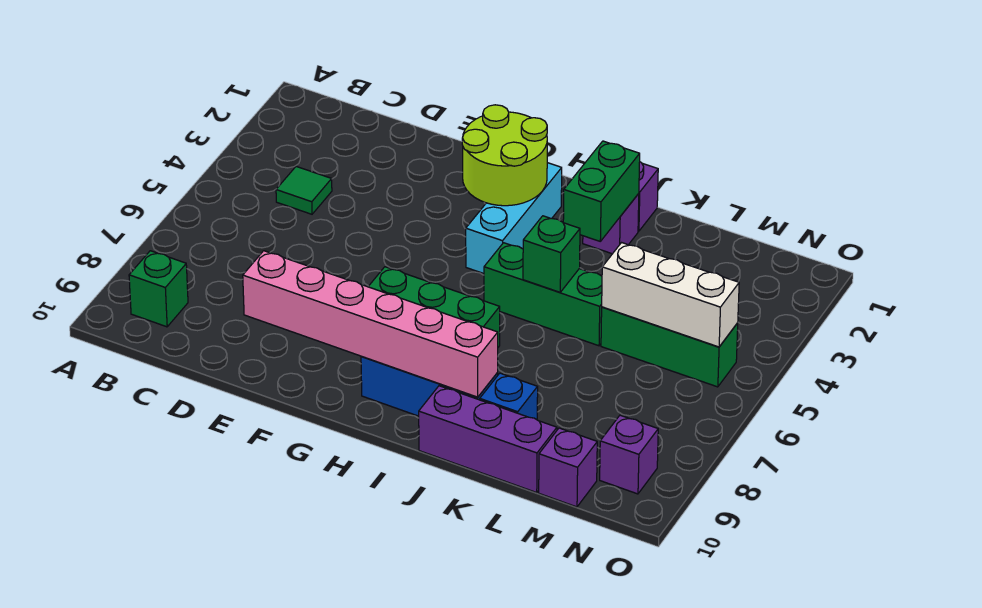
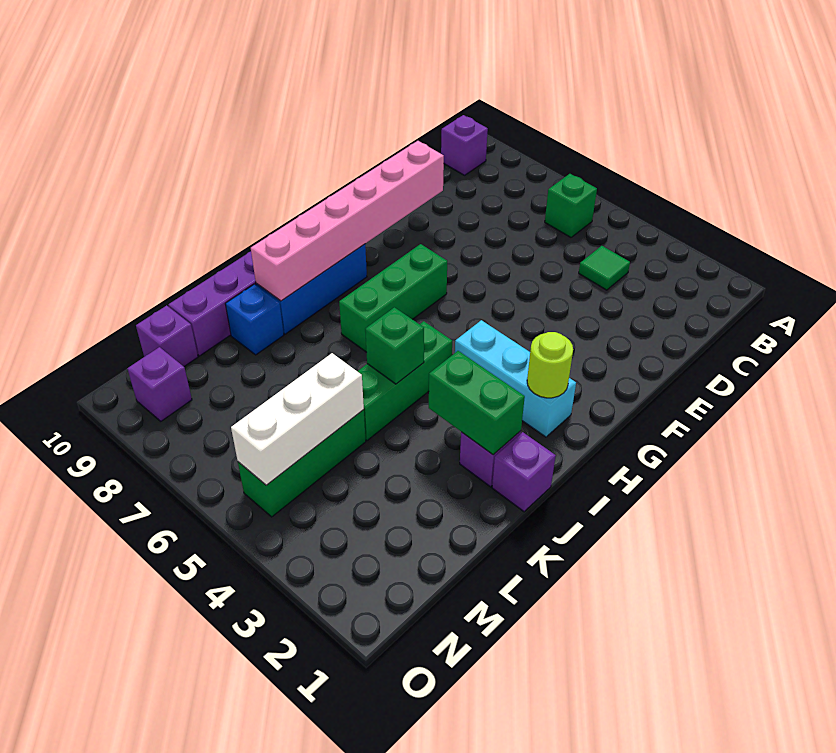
green 1x1 brick [129,251,188,327] -> green 1x1 brick moved to [545,174,597,237]
none -> purple 1x1 brick [441,115,488,175]
lime 2x2 round brick [462,105,547,206] -> lime 1x1 round brick [527,332,573,398]

